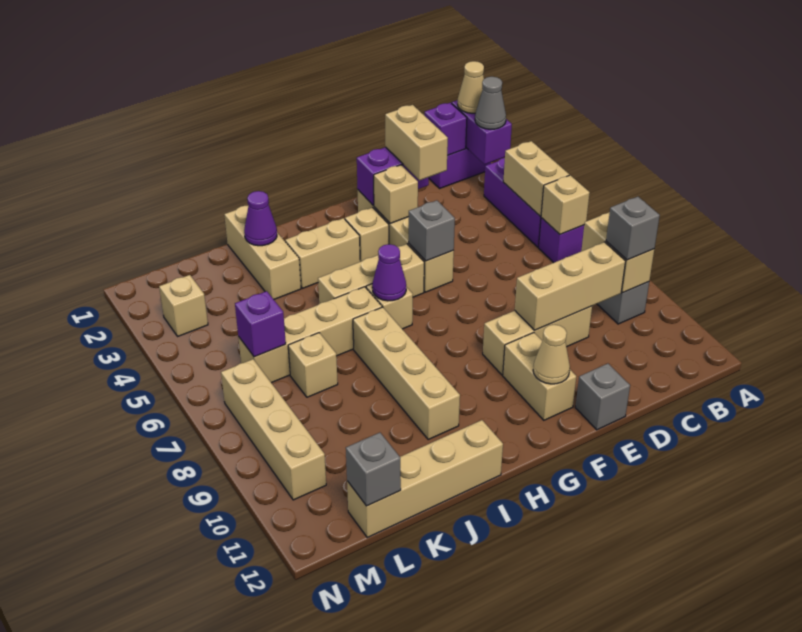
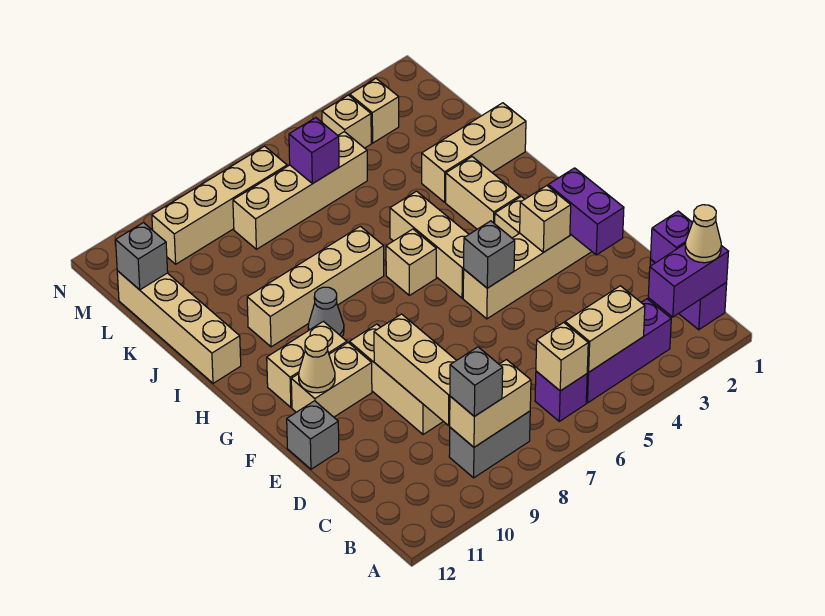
grey 1x1 cone [475,77,506,129] -> grey 1x1 cone moved to [308,287,344,337]
tan 1x2 brick [385,105,448,180] -> tan 1x2 brick moved to [267,321,347,407]
purple 1x1 cone [372,244,406,301] -> none
tan 1x4 brick [238,287,382,383] -> tan 1x4 brick turned to [233,132,367,249]
purple 1x1 cone [244,191,277,246] -> none
tan 1x1 brick [288,333,338,397] -> tan 1x1 brick moved to [322,95,371,148]

